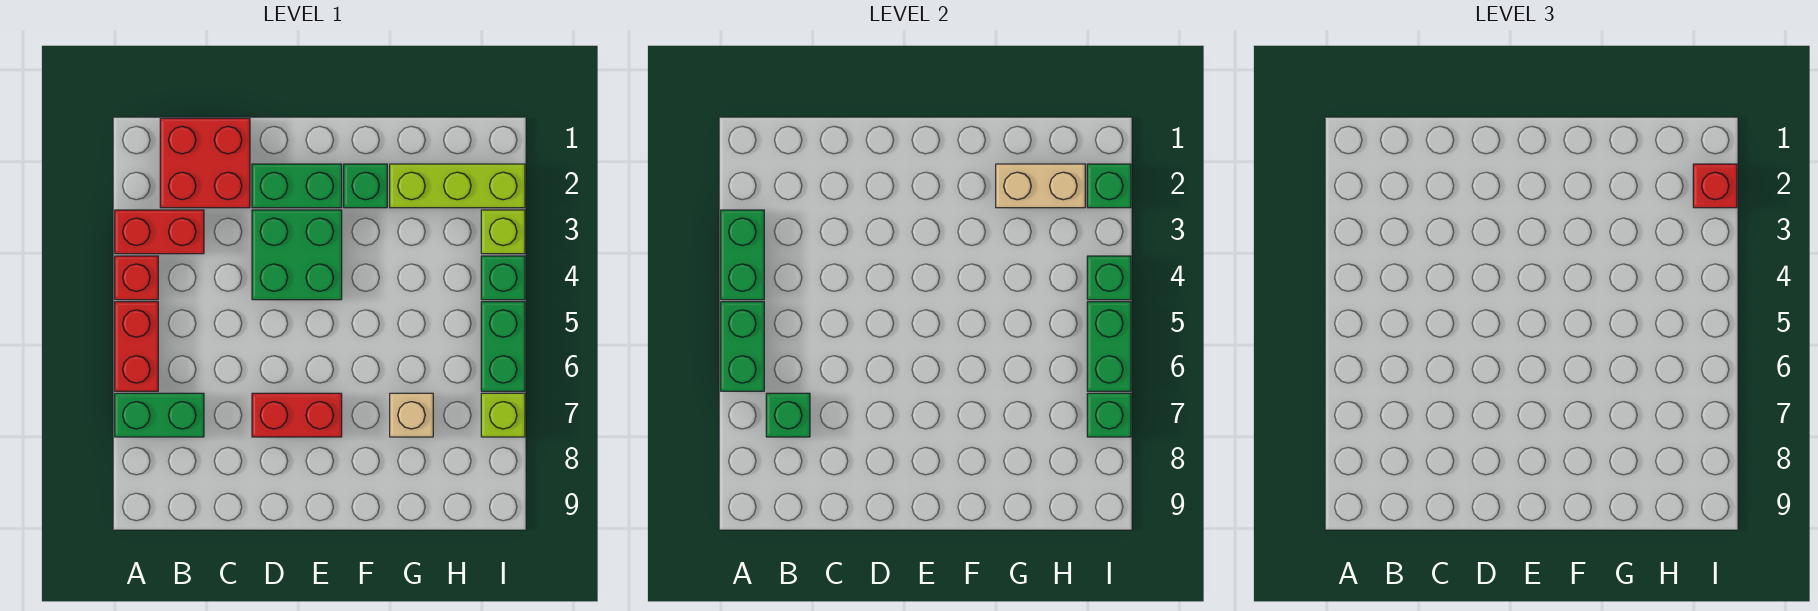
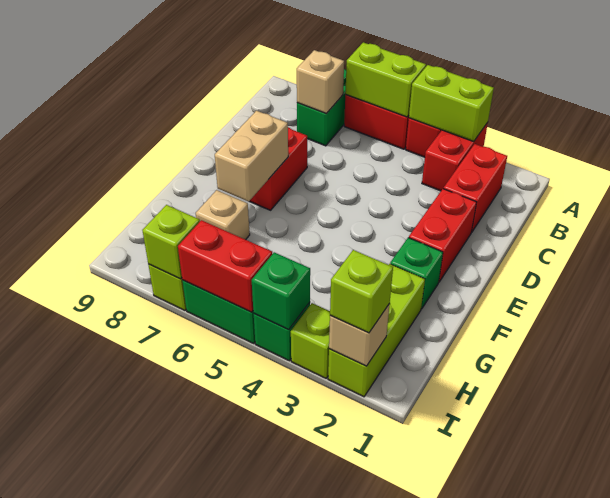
green 1x2 brick [721,210,764,300] -> lime 1x2 brick [409,65,494,141]
green 1x2 brick [721,302,764,391] -> lime 1x2 brick [345,42,426,117]
red 2x2 brick [160,118,250,208] -> red 1x2 brick [443,144,507,232]
green 1x1 brick [766,393,810,437] -> tan 1x1 brick [297,50,344,113]
green 1x2 brick [252,164,342,208] -> red 1x2 brick [409,189,477,282]
green 2x2 brick [252,210,342,300] -> none
tan 1x2 brick [996,164,1085,208] -> tan 1x2 brick moved to [215,111,288,202]
green 1x1 brick [1087,164,1131,208] -> tan 1x1 brick [329,304,390,366]
red 1x1 brick [1693,164,1737,208] -> lime 1x1 brick [330,250,393,333]
green 1x2 brick [1087,302,1131,391] -> red 1x2 brick [178,220,272,312]
green 1x1 brick [1087,393,1131,437] -> lime 1x1 brick [142,205,200,279]

